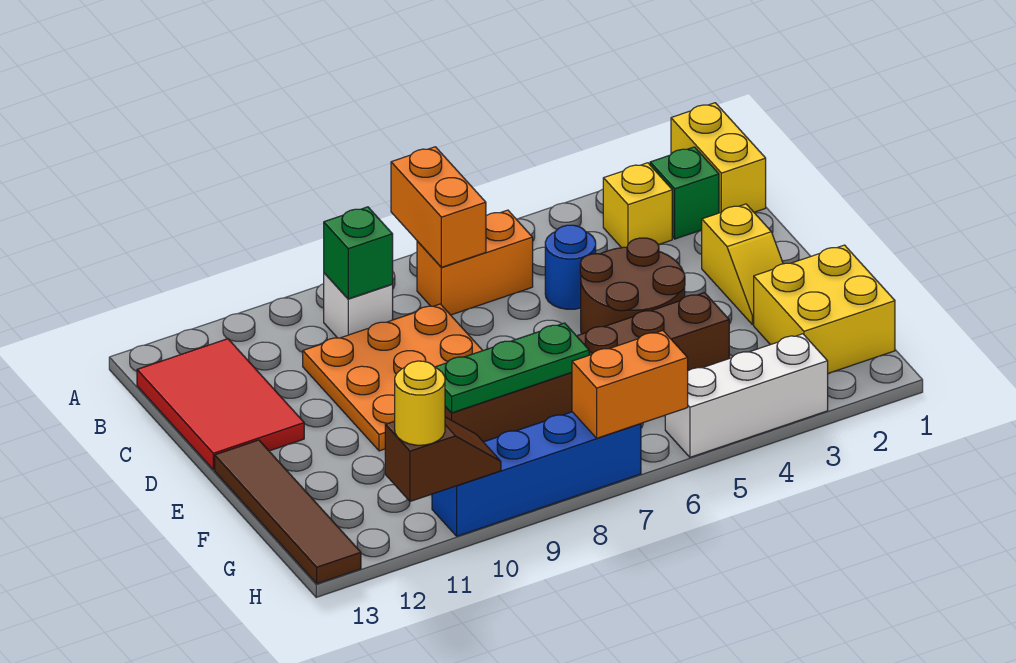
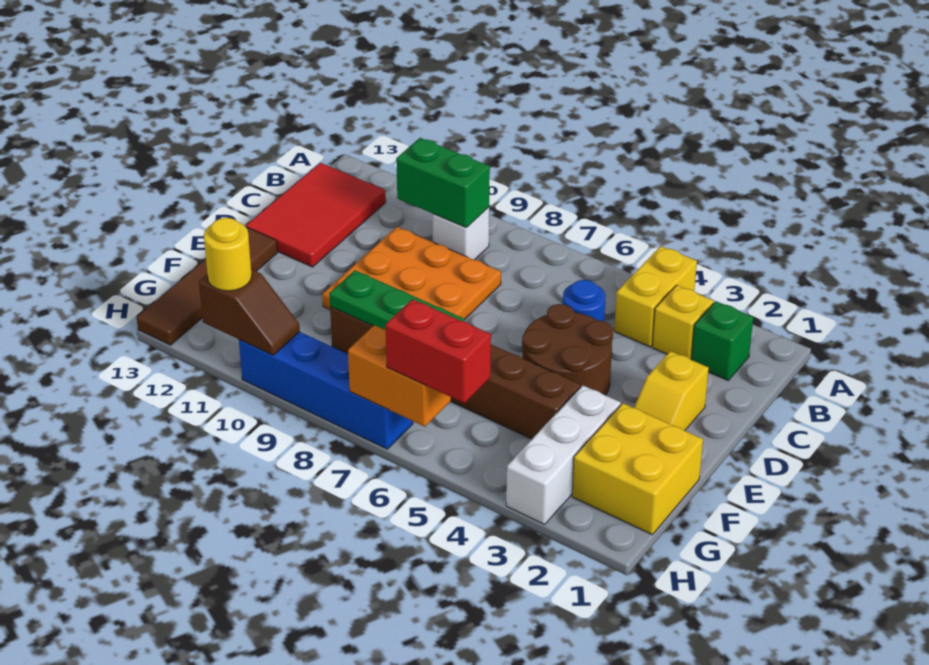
yellow 1x2 brick [671,103,766,213] -> yellow 1x2 brick moved to [614,246,697,347]
orange 1x2 brick [391,147,486,267] -> none
orange 1x2 brick [417,210,533,315] -> none
green 1x1 brick [324,207,393,299] -> green 1x2 brick [396,138,490,228]
white 1x3 brick [665,334,828,457] -> white 1x3 brick turned to [506,385,621,525]
none -> red 1x2 brick [385,299,491,403]

